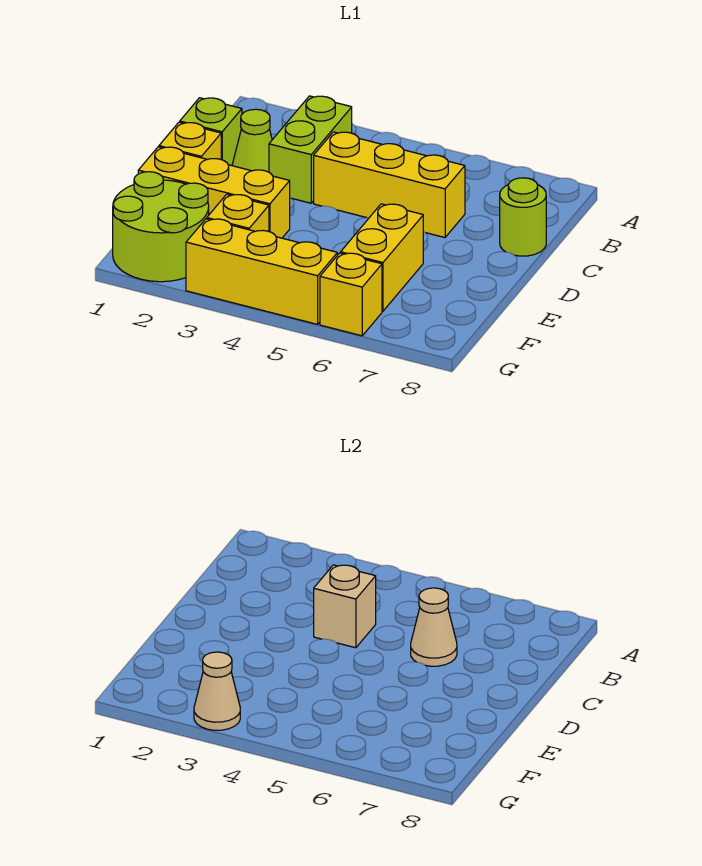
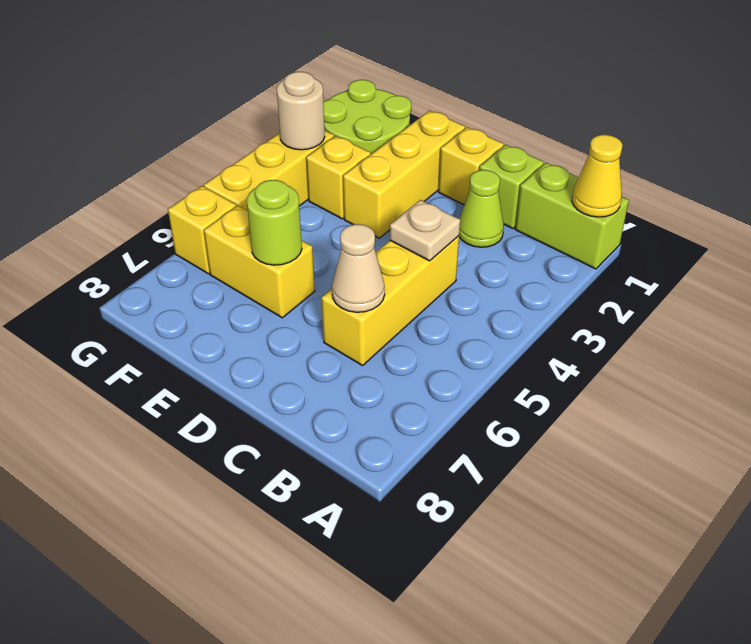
none -> yellow 1x1 cone [572,135,622,217]
lime 1x2 brick [269,96,352,203] -> lime 1x2 brick moved to [515,163,629,269]
tan 1x1 brick [314,565,376,648] -> tan 1x1 plate [390,200,460,261]
lime 1x1 round brick [500,178,546,256] -> lime 1x1 round brick moved to [247,180,302,265]
tan 1x1 cone [194,652,240,730] -> tan 1x1 round brick [277,72,325,150]

